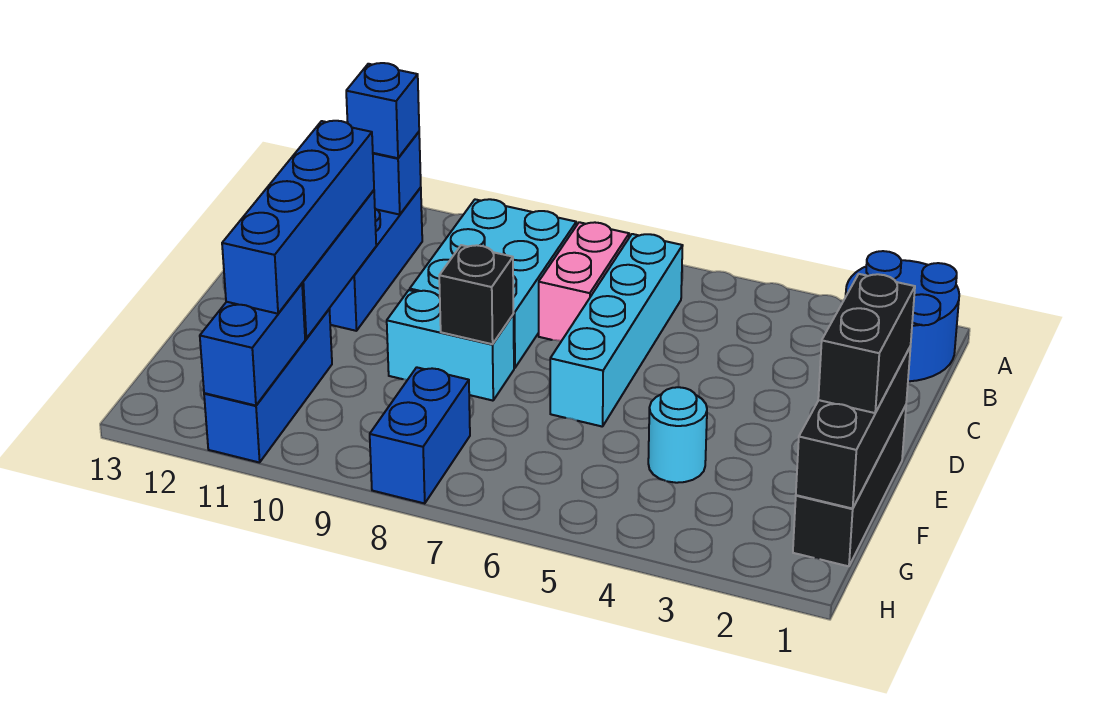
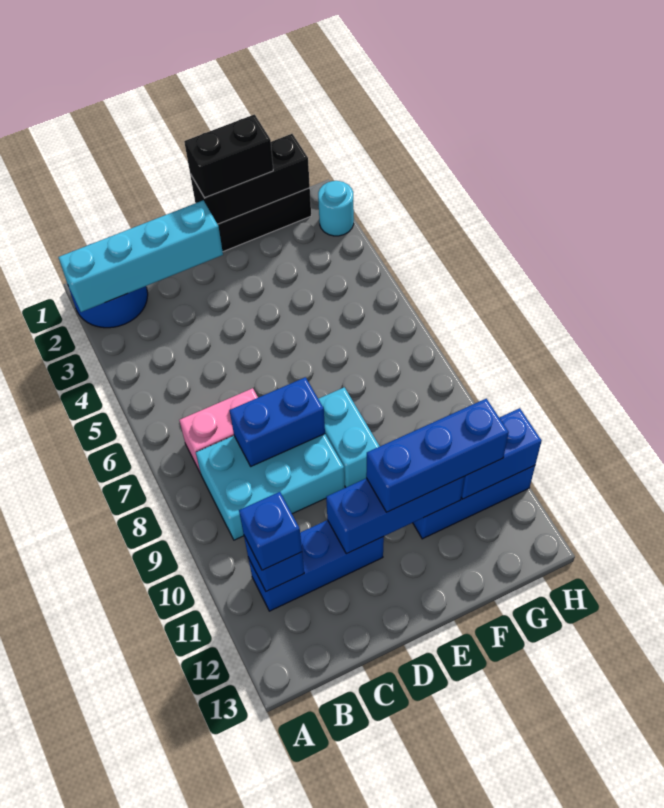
cyan 1x4 brick [550,234,683,427] -> cyan 1x4 brick moved to [58,200,223,312]
blue 1x4 brick [222,121,374,314] -> blue 1x3 brick [366,399,509,512]
black 1x1 brick [439,245,514,344] -> none
cyan 1x1 round brick [648,387,707,483] -> cyan 1x1 round brick moved to [318,181,354,236]
blue 1x2 brick [370,367,470,503] -> blue 1x2 brick moved to [229,377,325,466]

